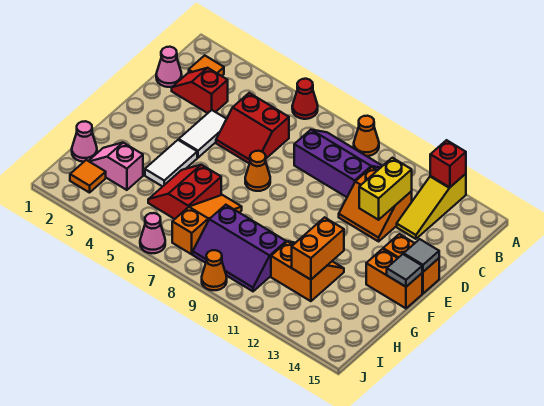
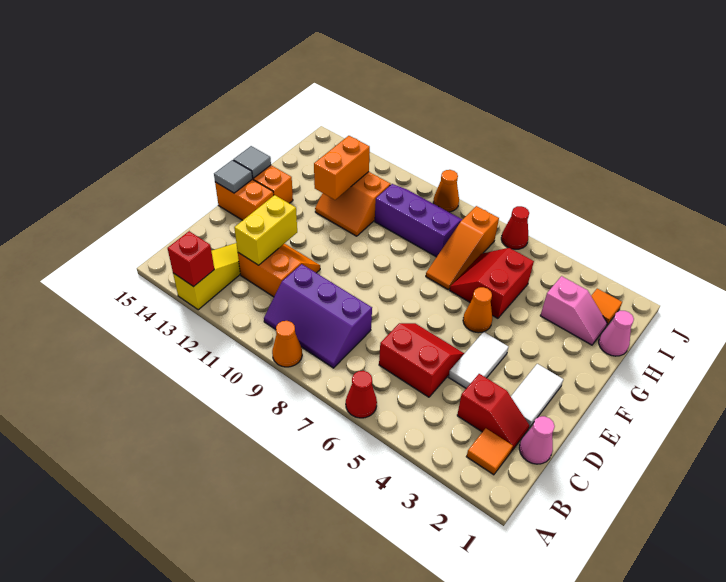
orange 1x1 cone [245,151,270,191] -> orange 1x1 cone moved to [463,287,492,333]
white 1x2 tile [145,140,197,187] -> white 1x2 tile moved to [511,364,563,428]
red 2x2 slope [148,165,221,219] -> red 2x2 slope turned to [450,248,534,318]
pink 1x1 cone [140,213,165,253] -> red 1x1 cone [501,206,529,249]

